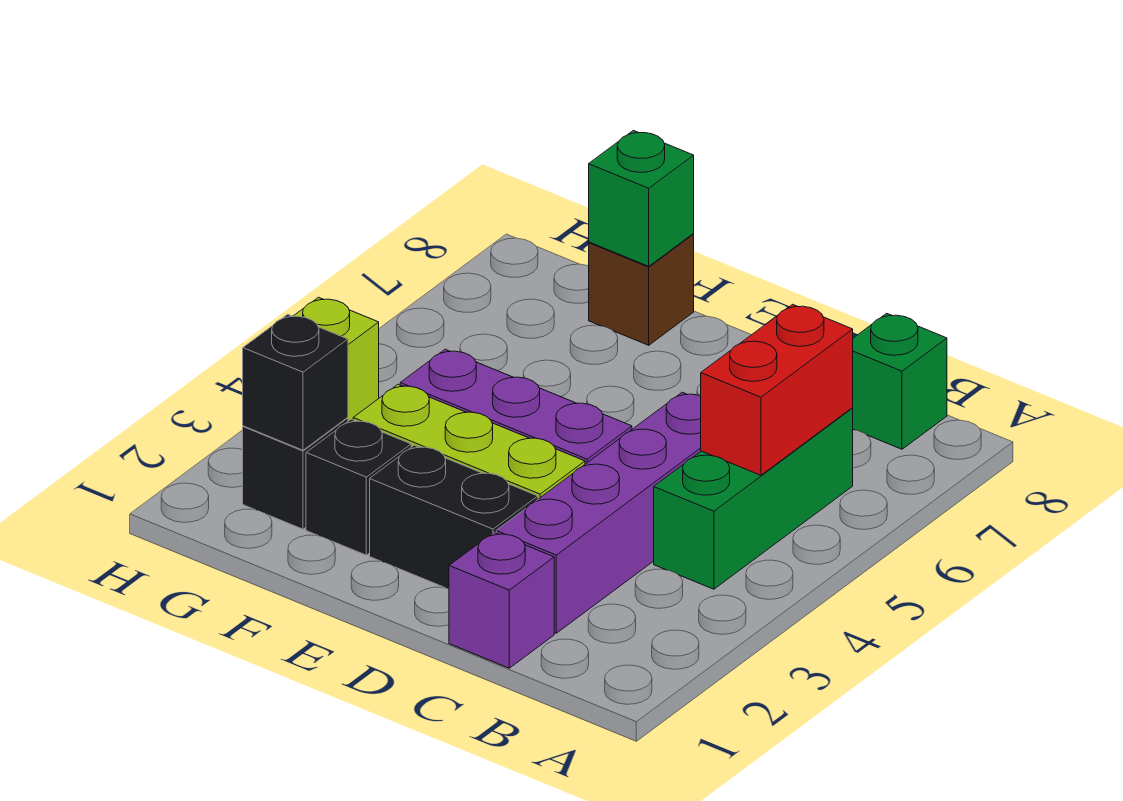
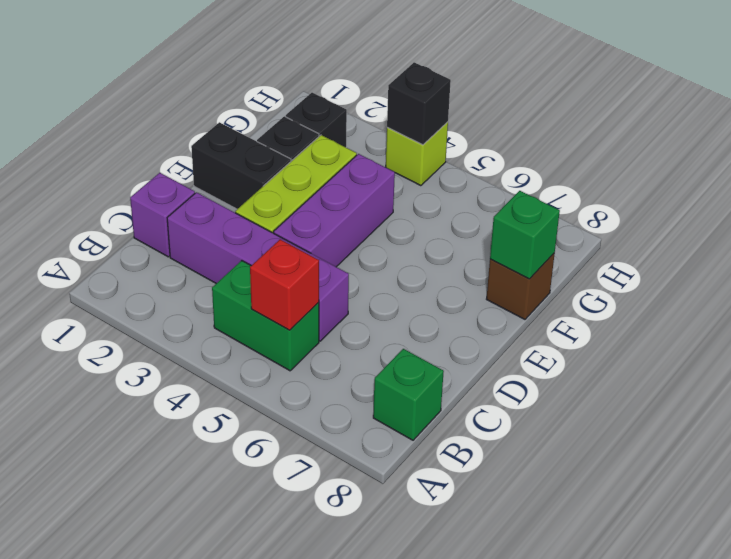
green 1x3 brick [654,408,853,589] -> green 1x2 brick [212,261,319,371]
red 1x2 brick [701,304,853,475] -> red 1x1 brick [250,239,319,330]
black 1x2 brick [370,445,538,588] -> black 1x2 brick turned to [191,122,291,209]
black 1x1 brick [243,314,348,450] -> black 1x1 brick moved to [387,62,451,145]

